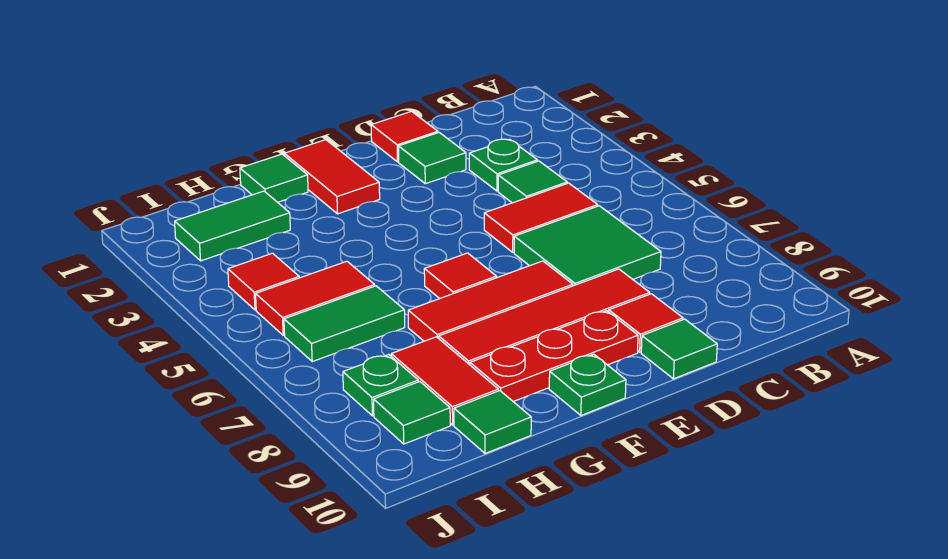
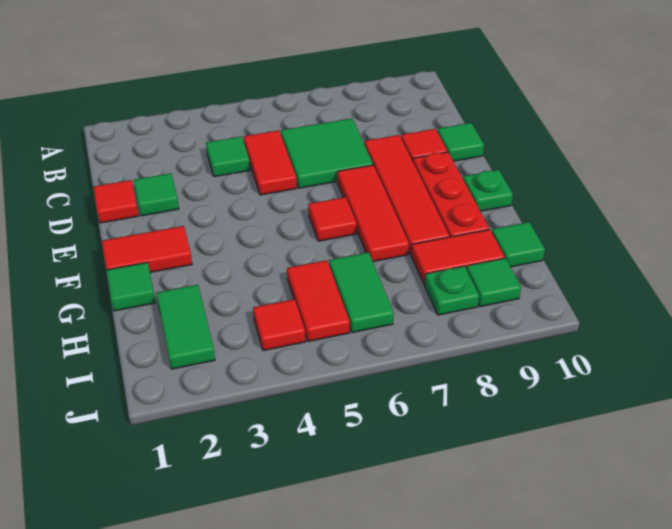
green 1x1 plate [469,139,538,191] -> none

